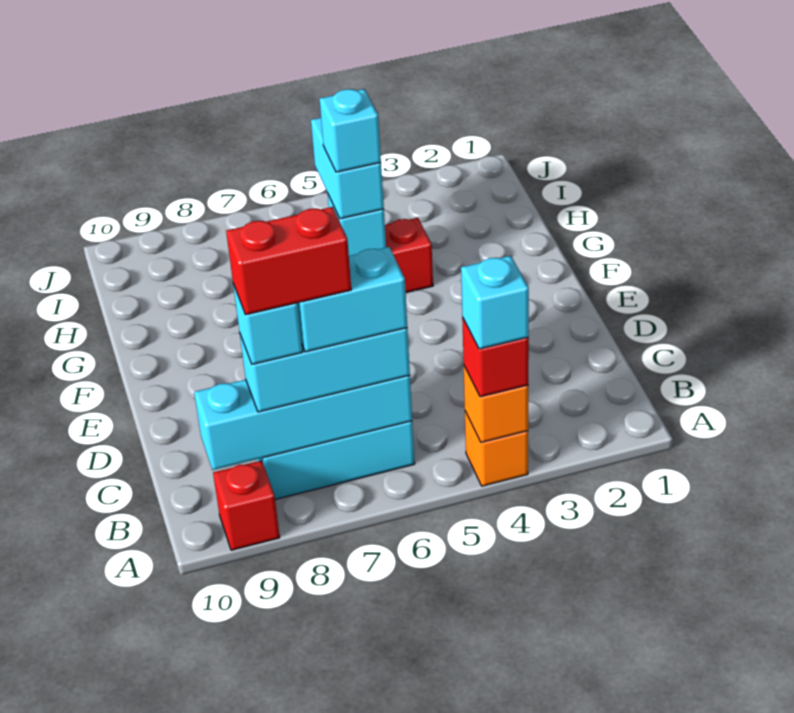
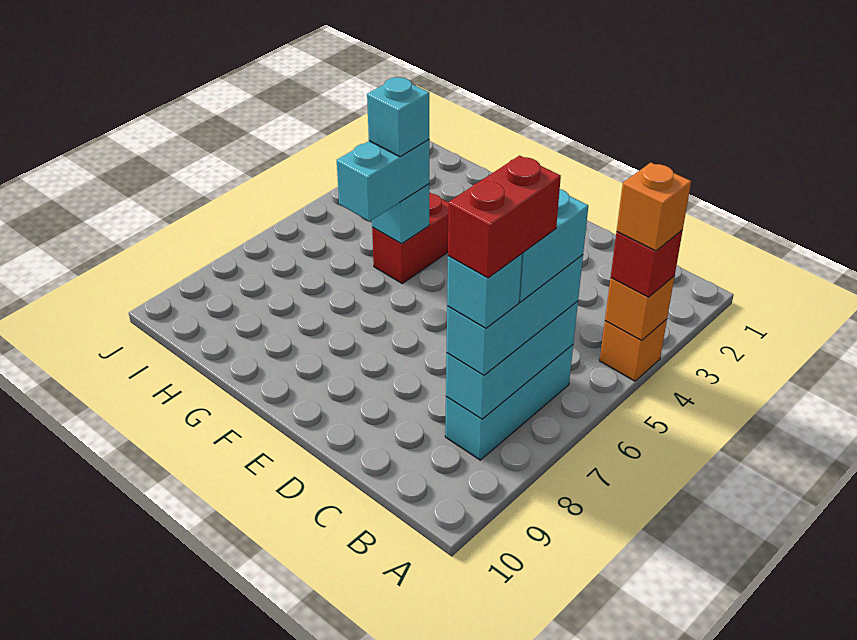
cyan 1x1 brick [461,256,529,349] -> orange 1x1 brick [617,163,691,251]
red 1x1 brick [213,460,280,550] -> none
cyan 1x4 brick [194,375,412,470] -> cyan 1x3 brick [446,301,578,419]
cyan 1x2 brick [311,118,384,219] -> cyan 1x2 brick turned to [337,140,429,221]

